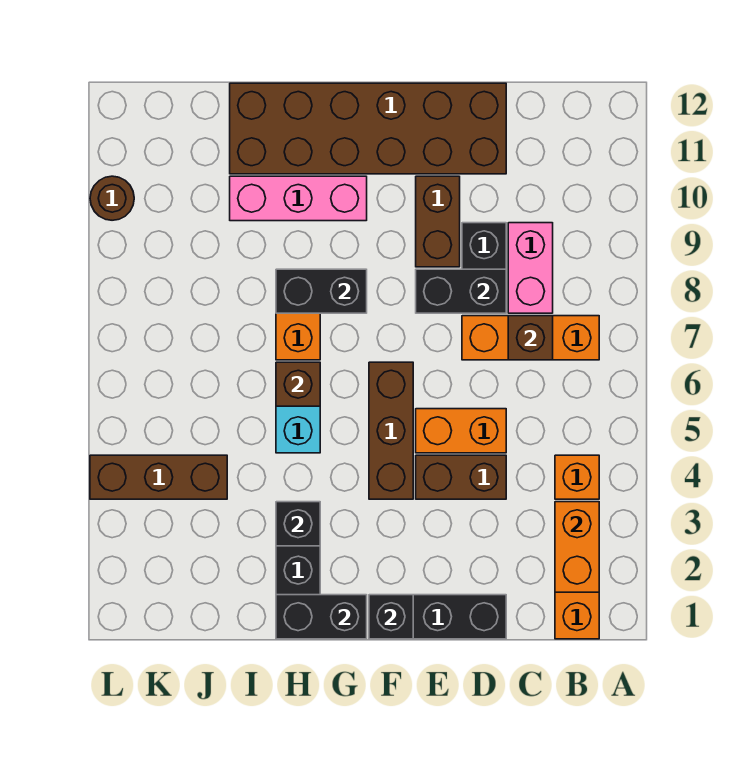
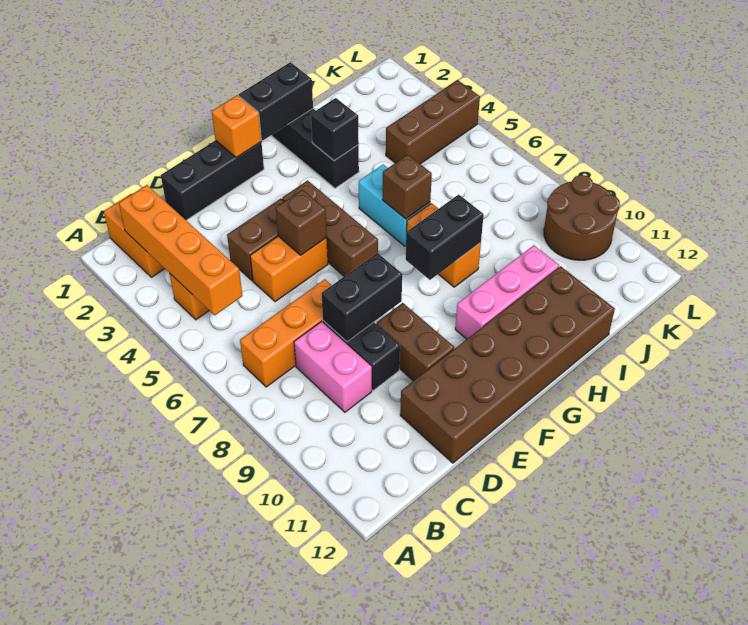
orange 1x2 brick [555,502,599,592] -> orange 1x4 brick [119,185,242,315]
brown 1x1 brick [508,316,553,360] -> brown 1x1 brick moved to [276,190,327,255]
black 1x1 brick [369,595,413,639] -> orange 1x1 brick [212,95,261,158]
brown 1x1 round brick [90,176,134,220] -> brown 2x2 round brick [544,175,620,260]

